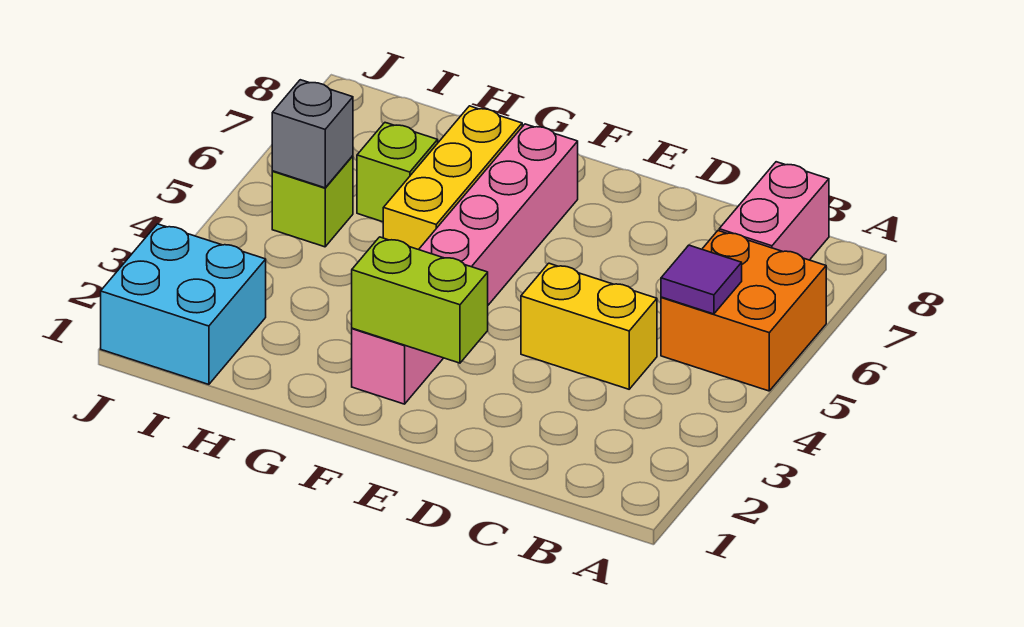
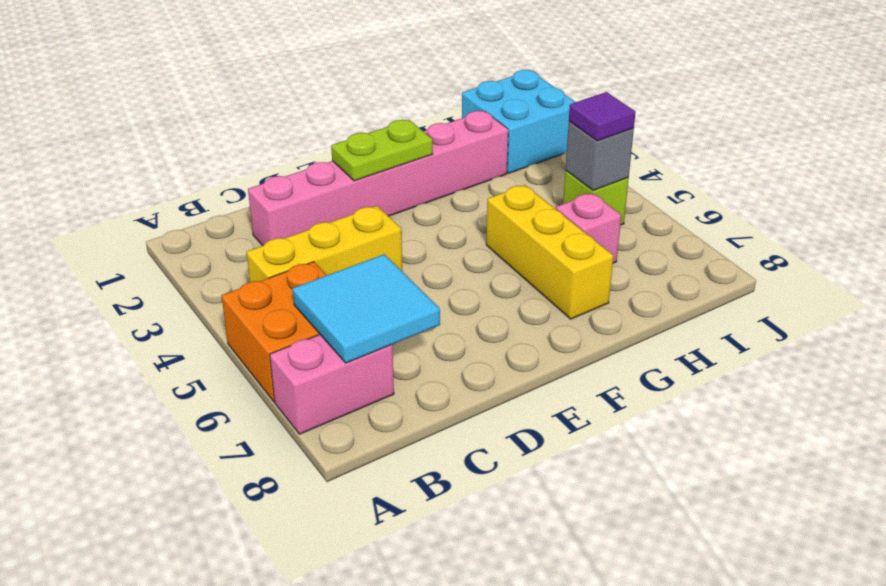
purple 1x1 tile [661,245,742,314] -> purple 1x1 tile moved to [569,92,636,141]
none -> cyan 2x2 tile [293,254,440,363]
pink 1x2 brick [719,162,829,260] -> pink 1x2 brick turned to [270,335,394,434]
yellow 1x2 brick [521,263,657,389] -> yellow 1x3 brick [247,206,402,282]
lime 1x2 brick [352,237,488,363] -> lime 1x2 plate [331,120,433,181]
pink 1x6 brick [352,124,578,404] -> pink 1x6 brick turned to [248,111,508,246]
lime 1x1 brick [357,123,438,222] -> pink 1x1 brick [555,193,621,263]

